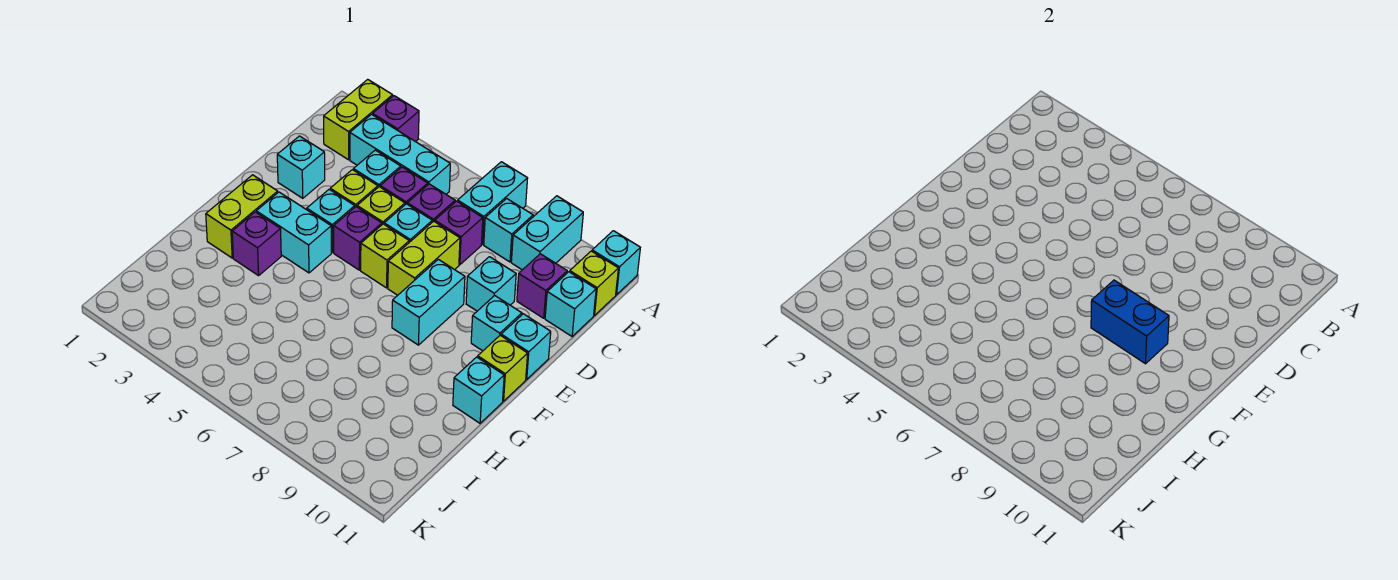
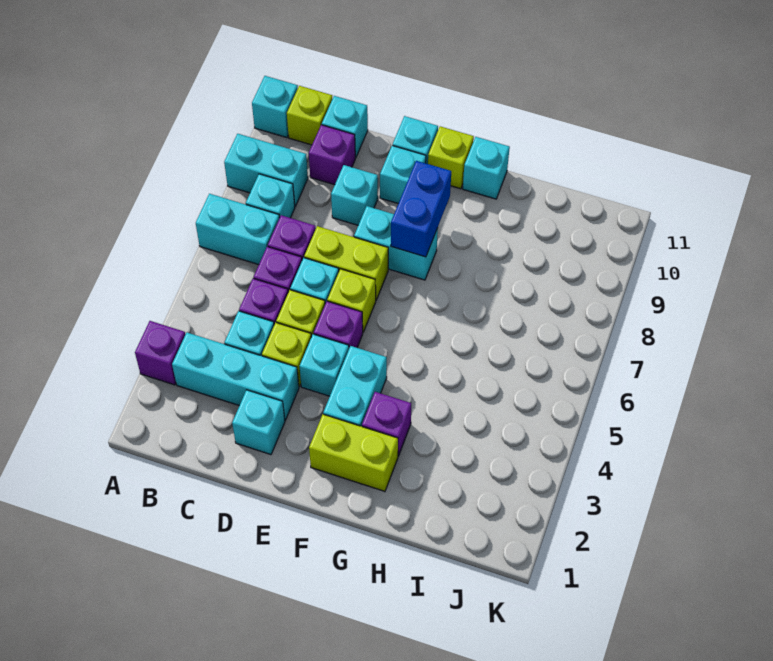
lime 1x2 brick [324,79,393,160] -> none
cyan 1x3 brick [350,114,450,194] -> cyan 1x3 brick turned to [172,333,299,420]

